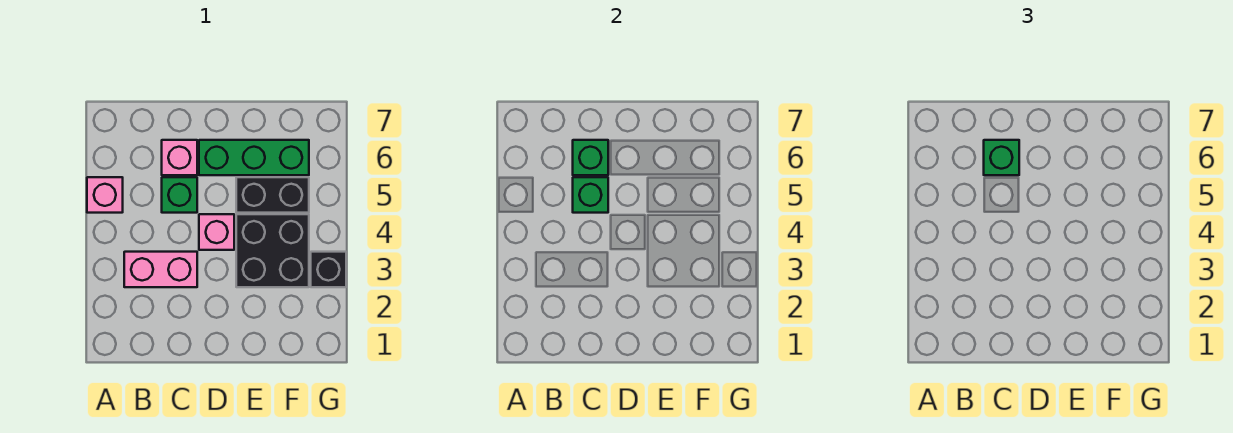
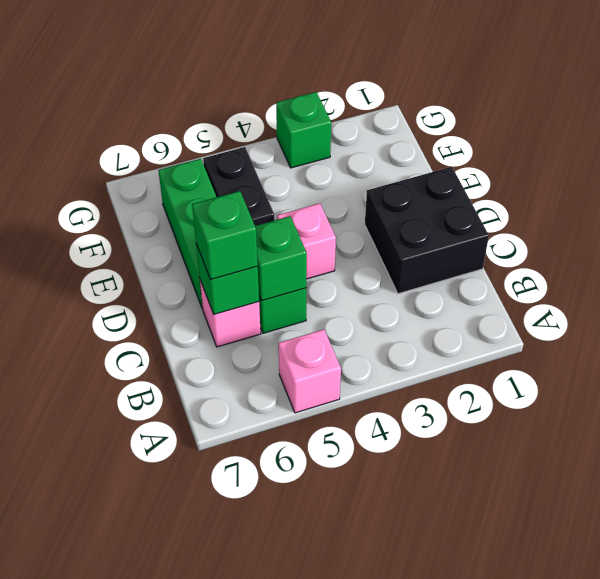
pink 1x2 brick [124,252,197,287] -> none
black 2x2 brick [236,214,309,287] -> black 2x2 brick moved to [365,167,489,294]
black 1x1 brick [311,252,346,287] -> green 1x1 brick [276,92,331,168]

